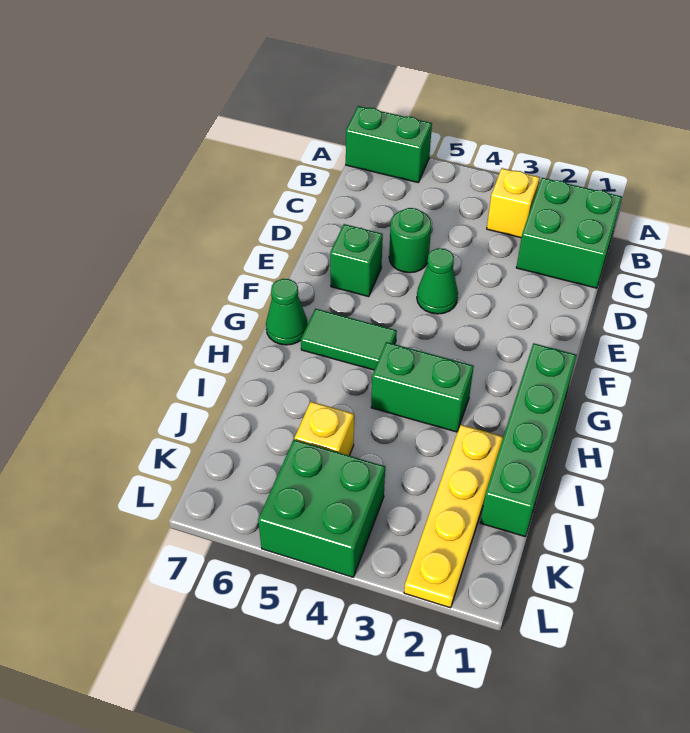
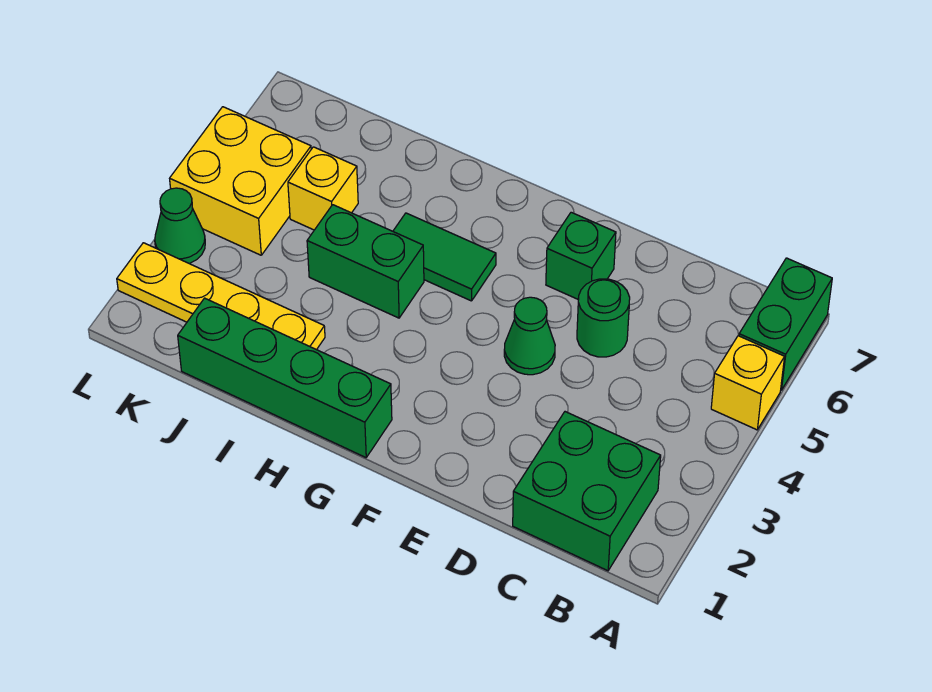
yellow 1x1 brick [487,168,540,238] -> yellow 1x1 brick moved to [711,336,785,430]
green 1x2 tile [301,309,397,370] -> green 1x2 tile turned to [393,213,496,301]
green 1x1 cone [266,279,308,345] -> green 1x1 cone moved to [155,188,205,263]
green 1x2 brick [371,342,474,432] -> green 1x2 brick turned to [307,205,424,318]
green 2x2 brick [258,440,385,577] -> yellow 2x2 brick [170,107,311,255]

